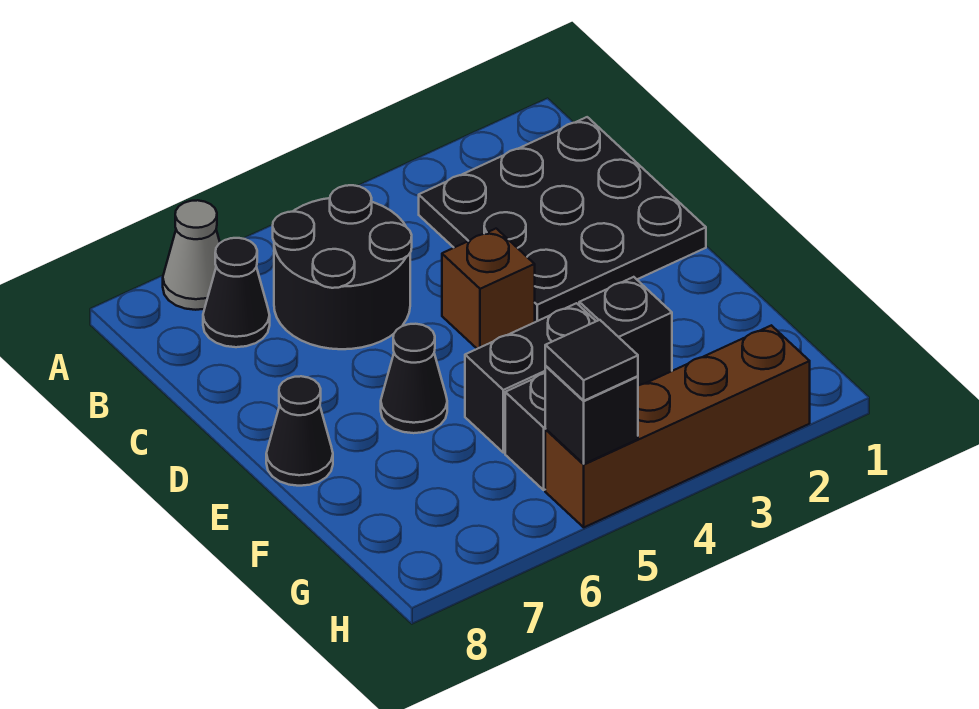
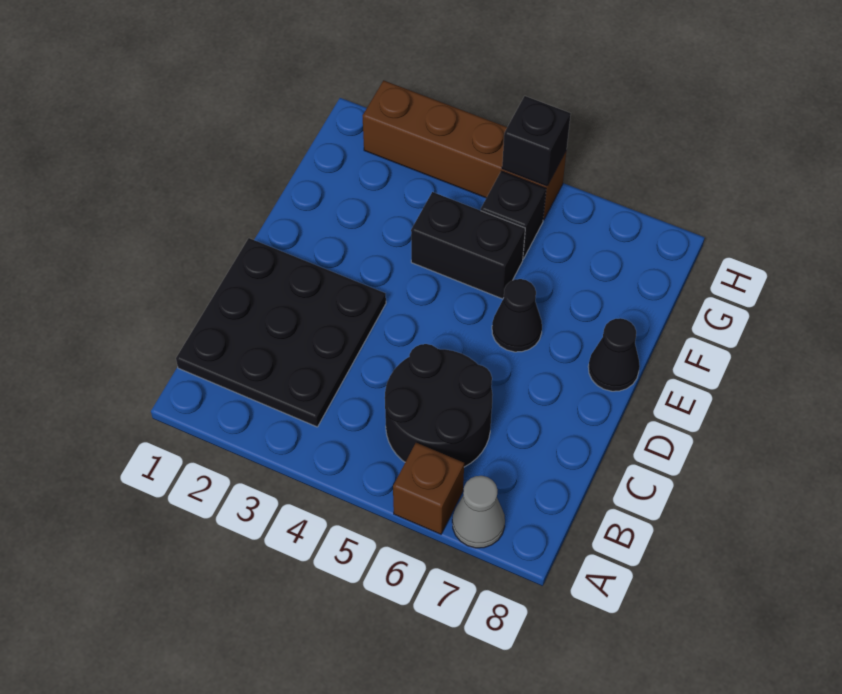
black 1x1 cone [203,238,270,347] -> none
brown 1x1 brick [442,229,535,349] -> brown 1x1 brick moved to [393,443,464,534]
black 1x1 brick [579,277,672,385] -> none
black 1x1 tile [545,320,638,401] -> none

